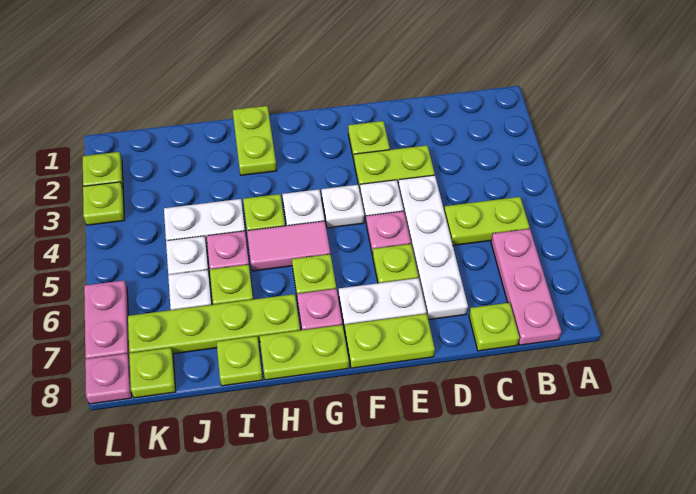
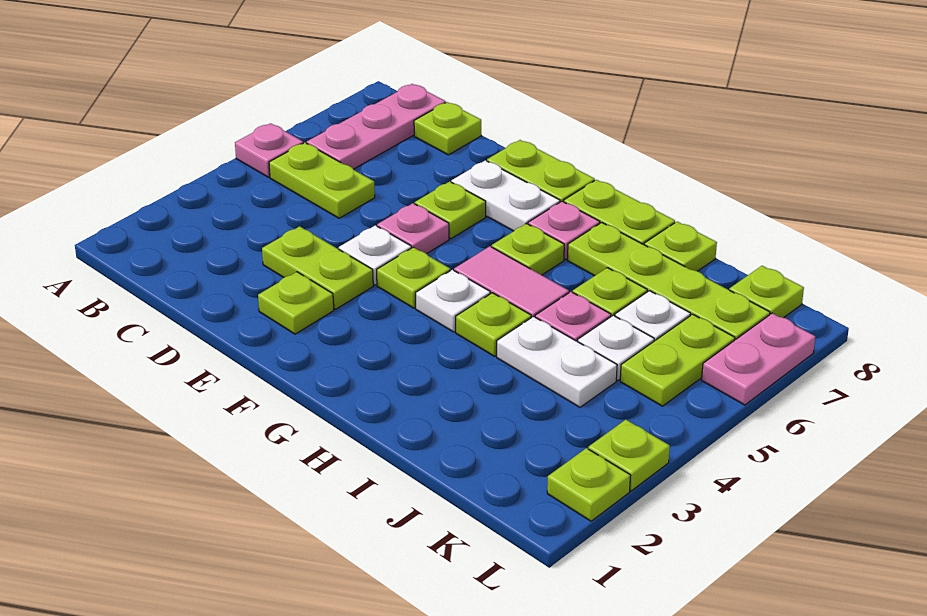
white 1x4 plate [398,175,468,320] -> none
white 1x1 plate [321,185,364,228] -> lime 1x1 plate [377,247,450,308]
lime 1x2 plate [233,106,277,175] -> lime 1x2 plate moved to [620,314,735,406]
pink 1x1 plate [85,354,132,404] -> pink 1x1 plate moved to [235,123,303,177]

